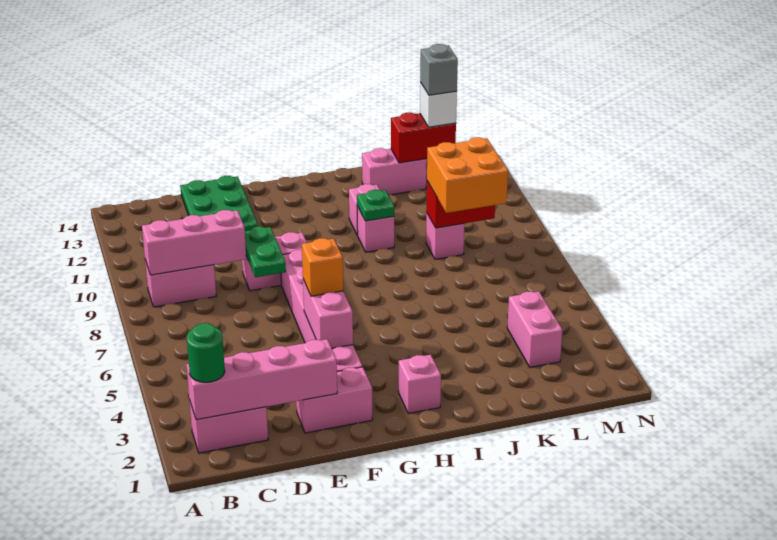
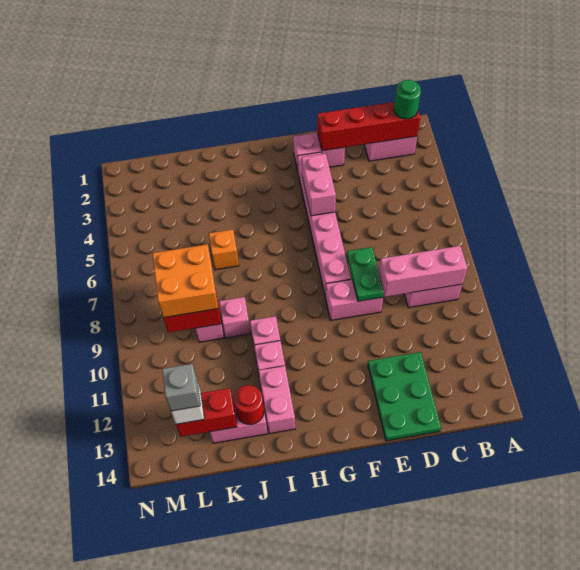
pink 1x4 brick [186,339,337,420] -> red 1x4 brick [317,102,420,151]
orange 1x1 brick [302,238,343,296] -> orange 1x1 brick moved to [209,229,239,270]
pink 1x1 brick [399,355,441,414] -> pink 1x1 brick moved to [219,297,251,338]
green 1x1 plate [357,190,394,221] -> none
none -> red 1x1 round brick [234,385,264,424]
pink 1x2 brick [507,291,563,367] -> pink 1x2 brick moved to [259,366,295,434]

